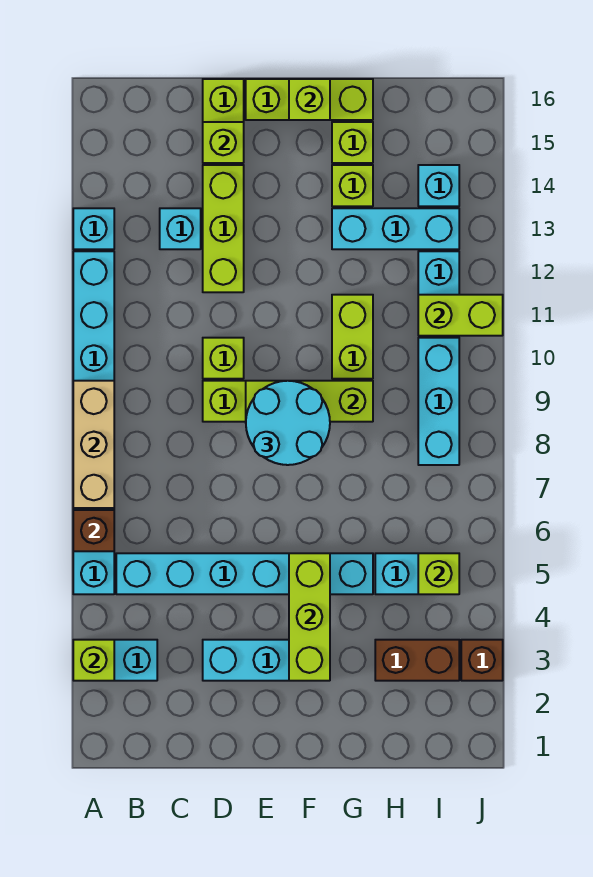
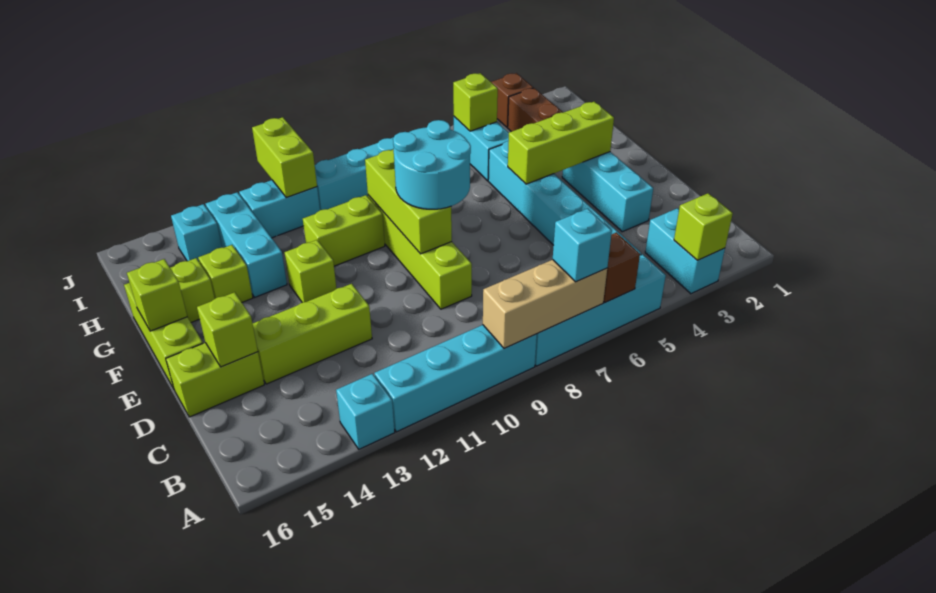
cyan 1x1 brick [160,208,201,249] -> cyan 1x1 brick moved to [553,209,612,282]
lime 1x1 brick [203,338,244,379] -> lime 1x1 brick moved to [285,240,337,303]

